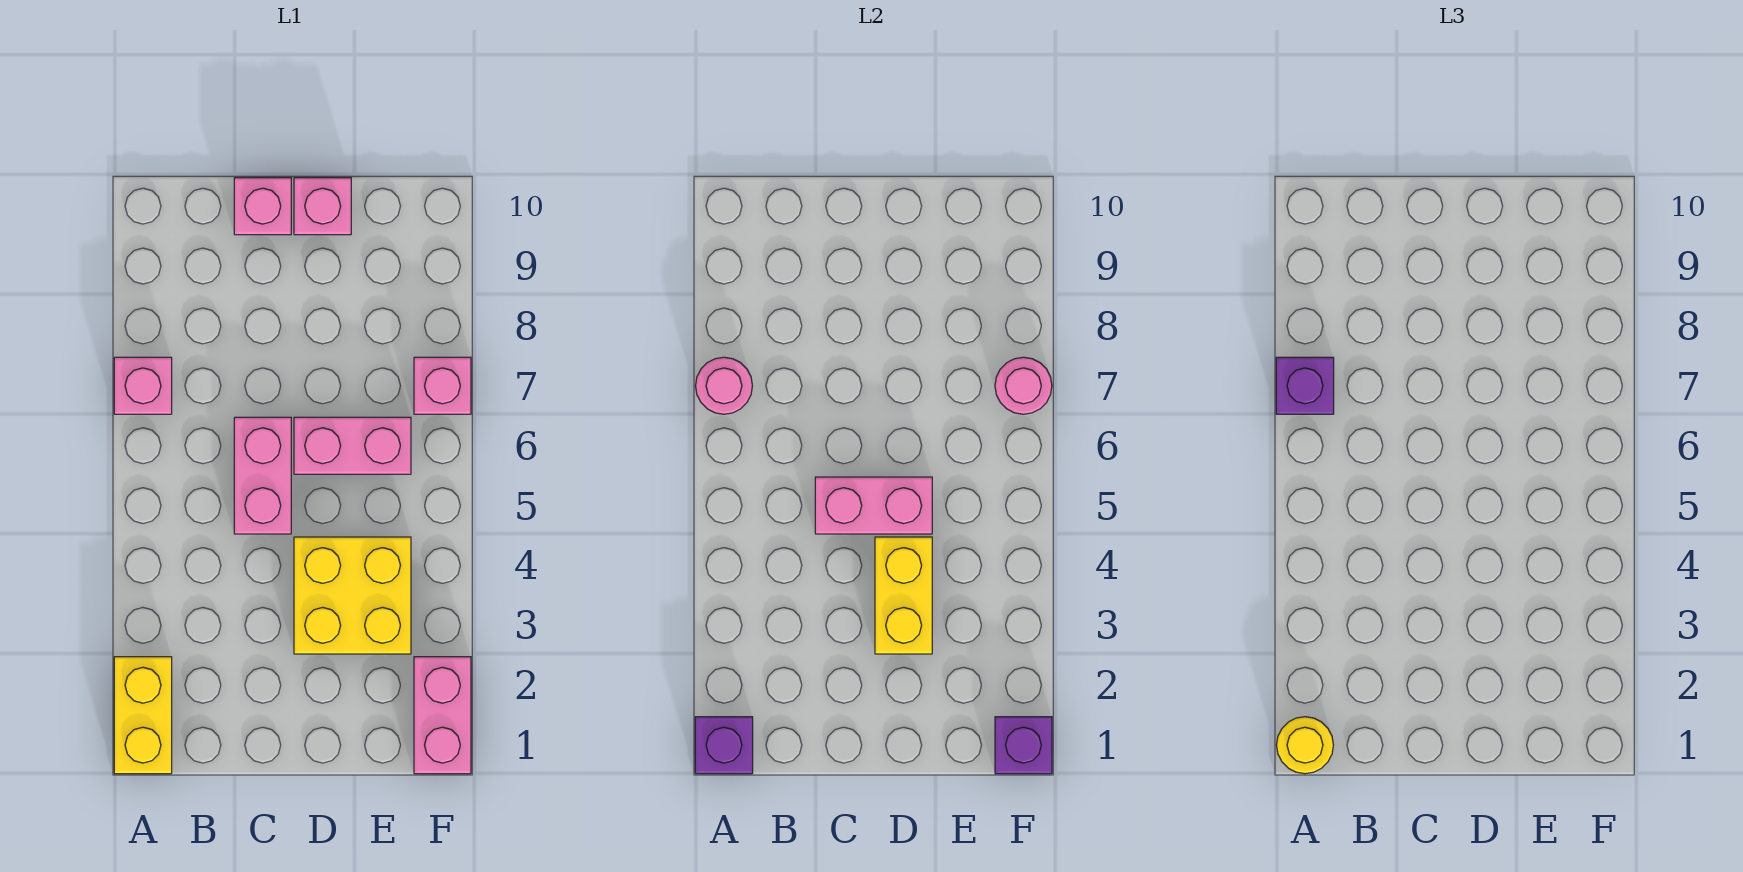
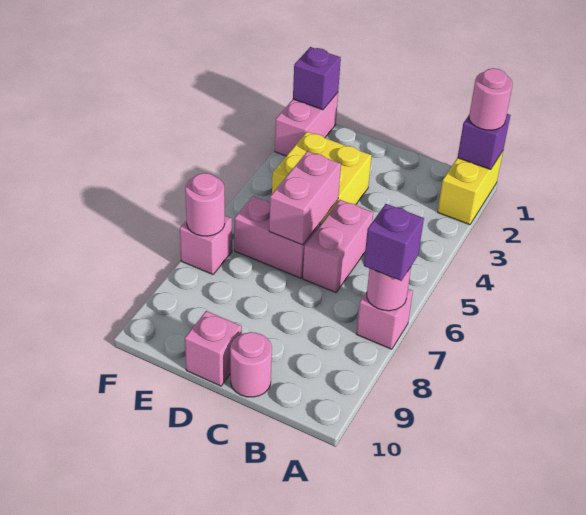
yellow 1x1 round brick [1277,717,1333,774] -> pink 1x1 round brick [469,68,513,130]
pink 1x2 brick [815,477,932,534] -> pink 1x2 brick turned to [269,151,341,245]
pink 1x1 brick [234,178,291,235] -> pink 1x1 round brick [230,332,272,397]
yellow 1x2 brick [875,537,932,654] -> none

